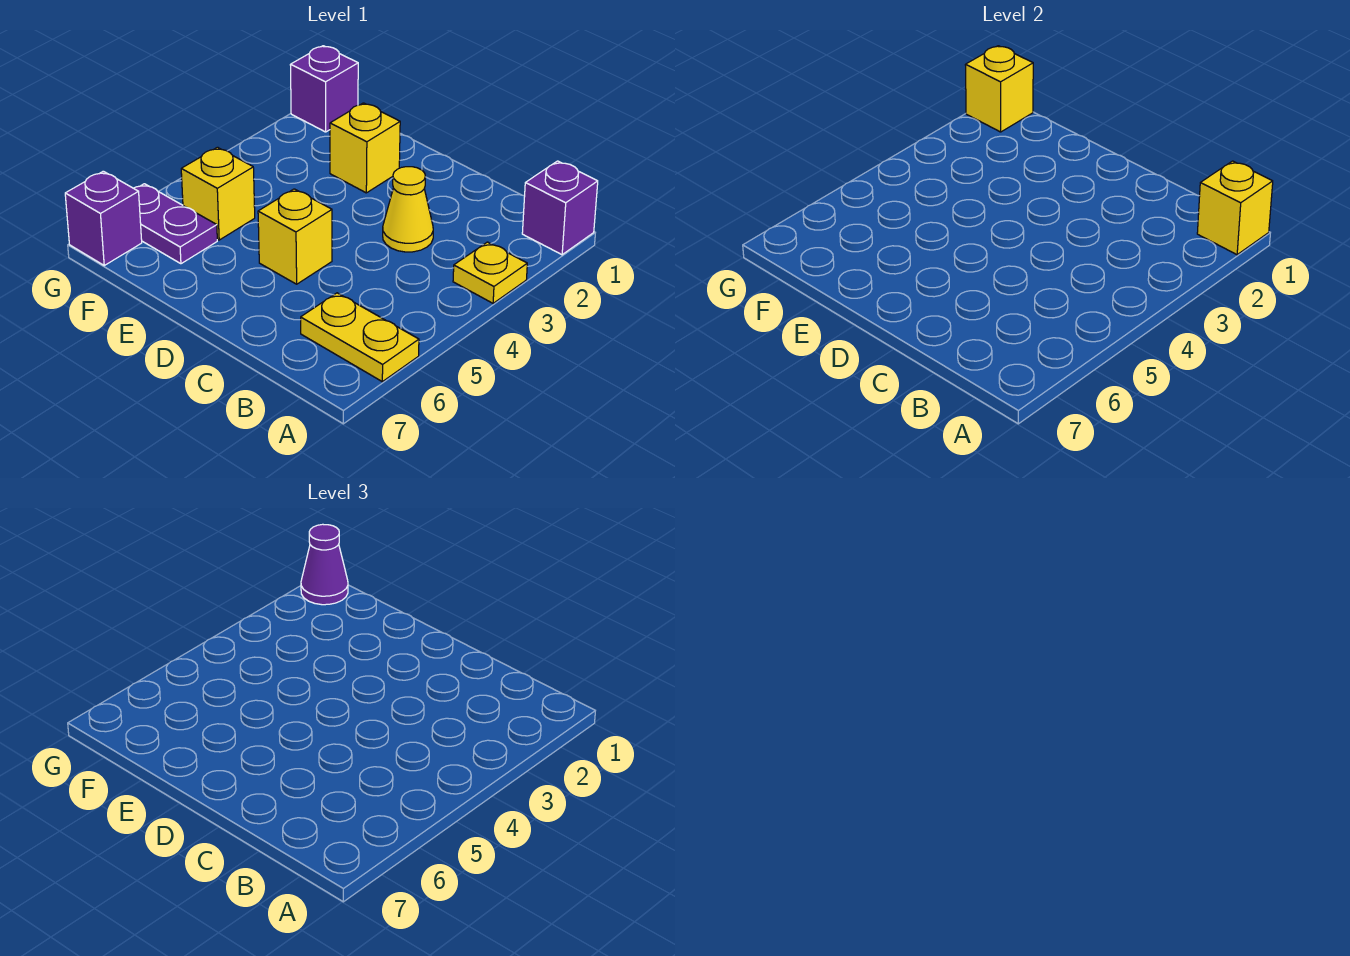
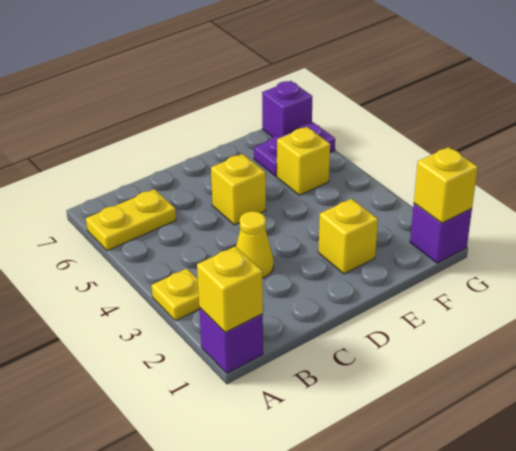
purple 1x1 cone [301,524,348,605] -> none

